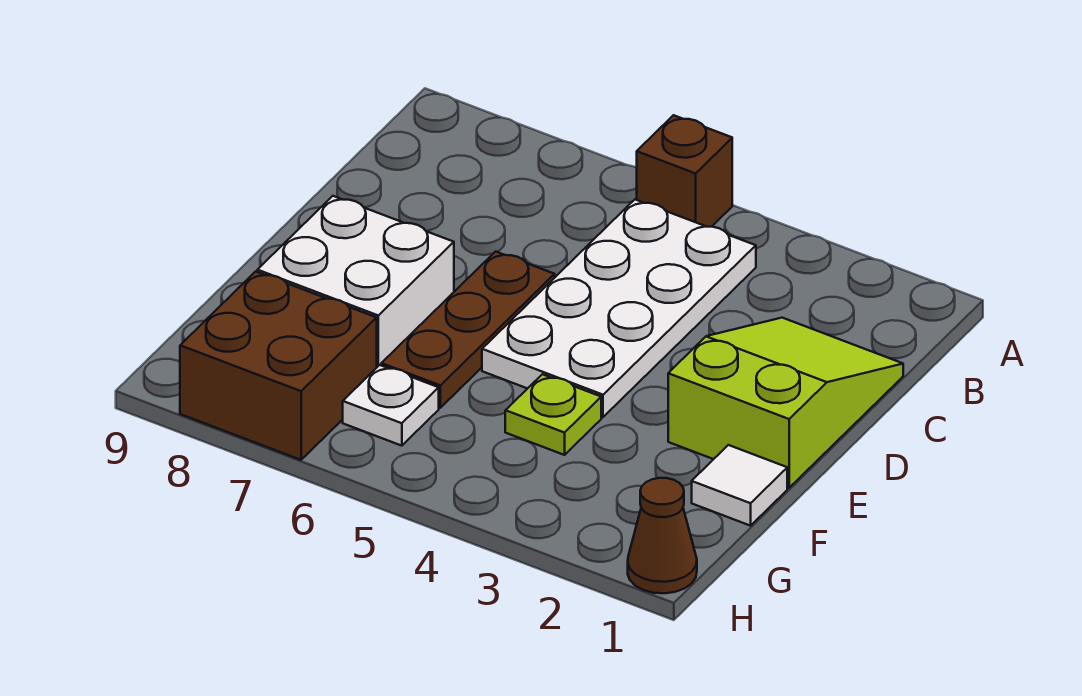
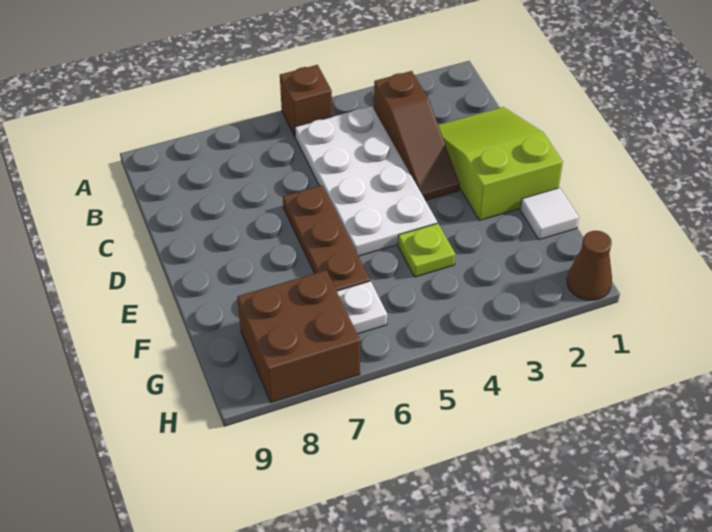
none -> brown 1x3 slope [374,71,460,201]
white 2x2 brick [257,196,454,367] -> none

